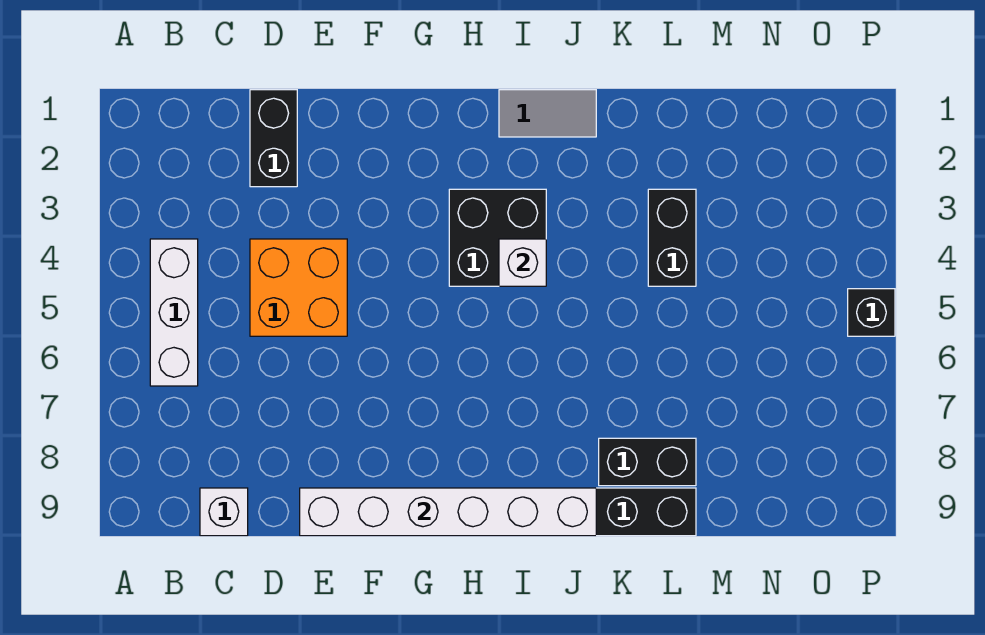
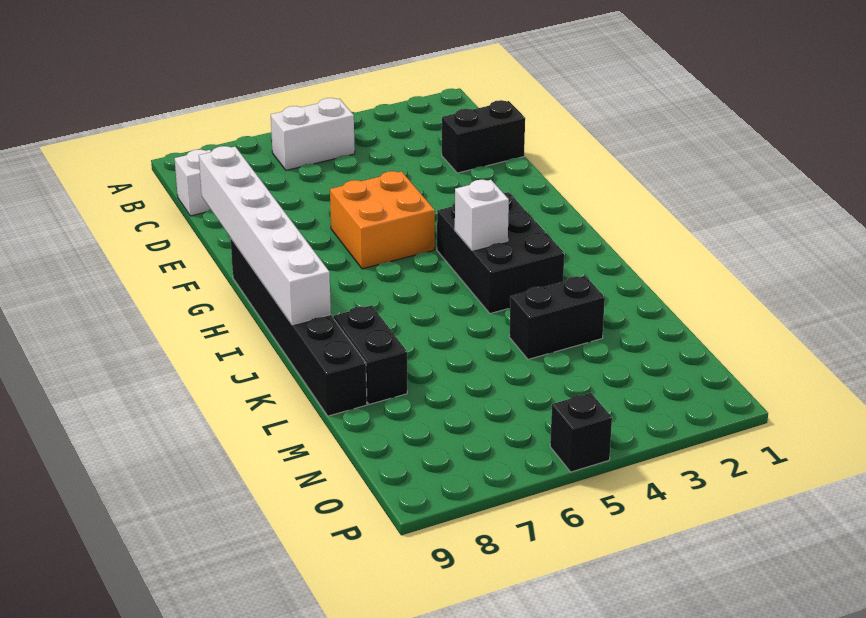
white 1x3 brick [150,239,198,386] -> white 1x2 brick [271,98,355,170]
orange 2x2 brick [250,239,347,336] -> orange 2x2 brick moved to [330,171,435,269]
black 2x2 brick [449,189,546,286] -> black 2x3 brick [437,192,564,314]
grey 1x2 tile [499,90,596,137] -> none

